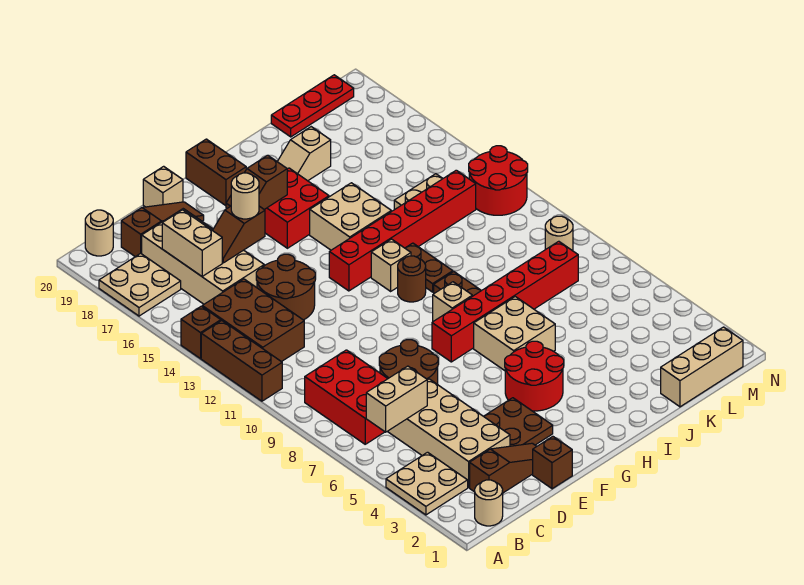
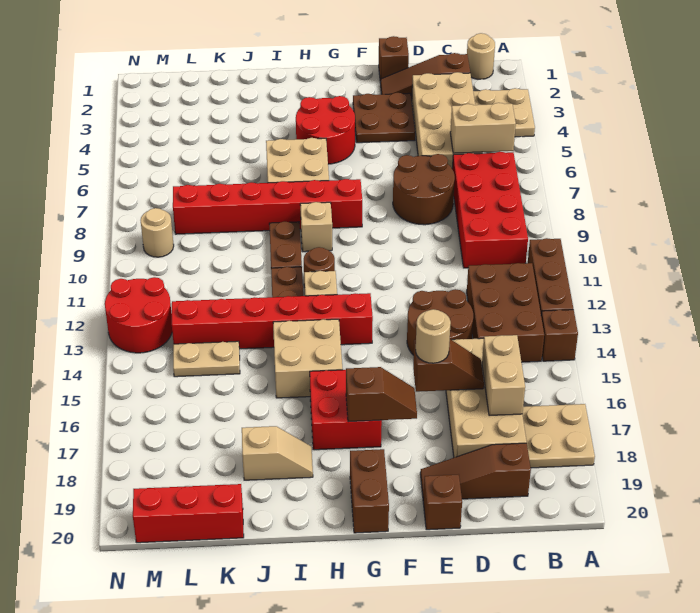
red 2x3 brick [305,350,388,444] -> red 2x4 brick [452,152,528,268]
tan 1x1 round brick [85,210,113,256] -> none
tan 1x1 brick [143,166,183,207] -> brown 1x1 brick [423,474,462,530]
tan 1x3 brick [661,327,743,407] -> none
red 1x3 plate [271,75,354,137] -> red 1x3 brick [133,484,244,543]

